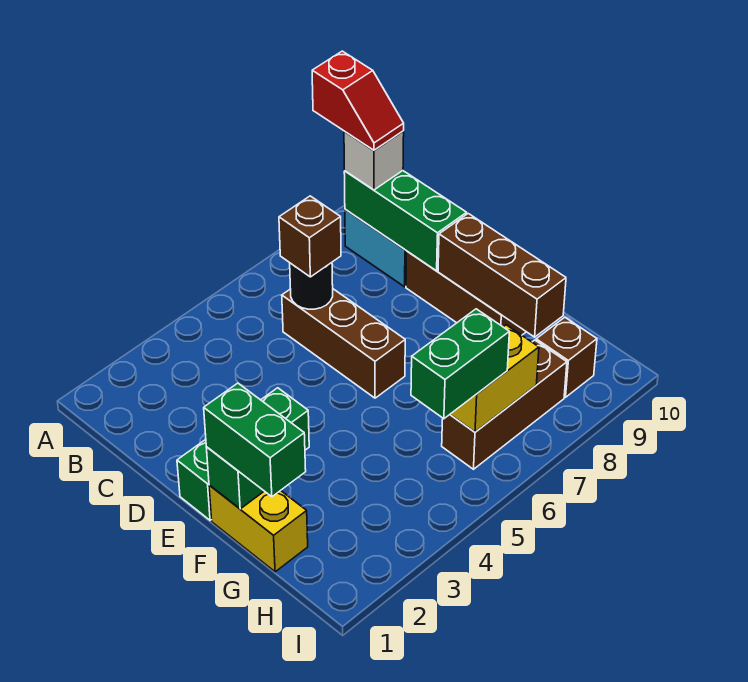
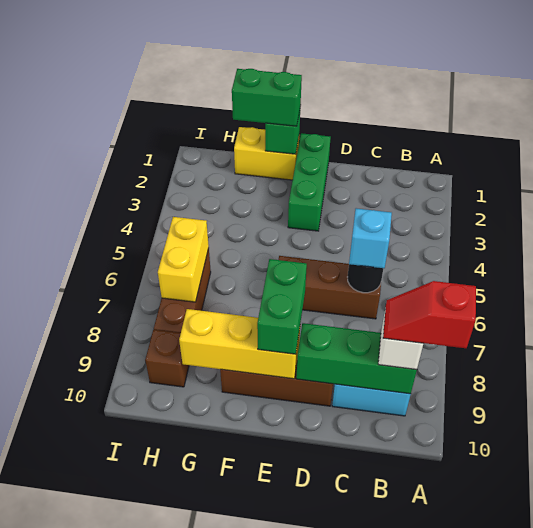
brown 1x1 brick [279,196,341,277] -> cyan 1x1 brick [349,208,392,268]
brown 1x3 brick [438,214,566,337] -> yellow 1x3 brick [179,309,300,379]
green 1x2 brick [411,309,509,419] -> green 1x2 brick moved to [257,259,307,354]

